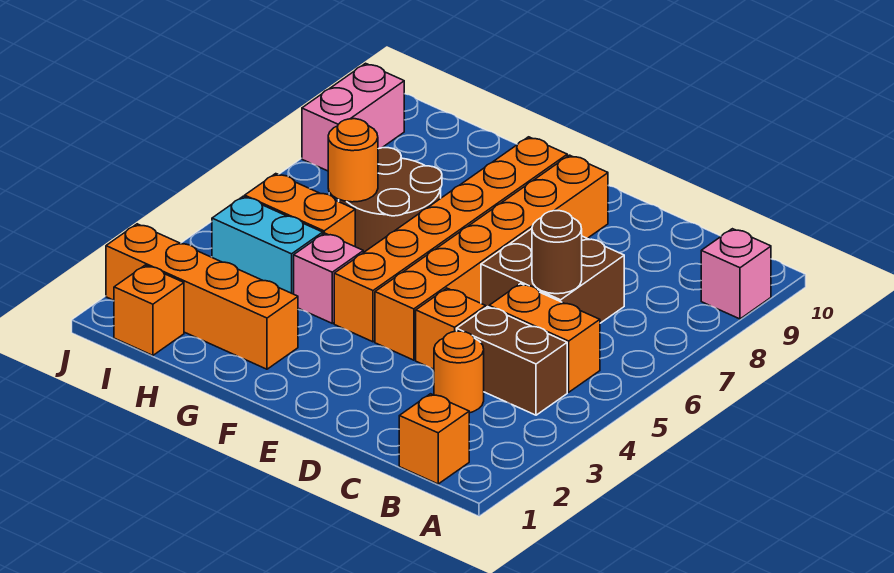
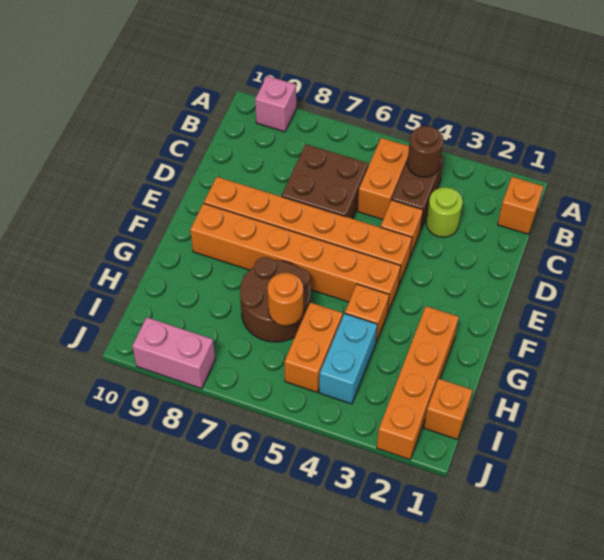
orange 1x1 round brick [434,331,484,413] -> lime 1x1 round brick [426,187,463,237]
brown 1x1 round brick [532,211,582,294] -> brown 1x1 round brick moved to [407,126,443,177]
pink 1x1 brick [294,233,363,323] -> orange 1x1 brick [345,284,389,342]

